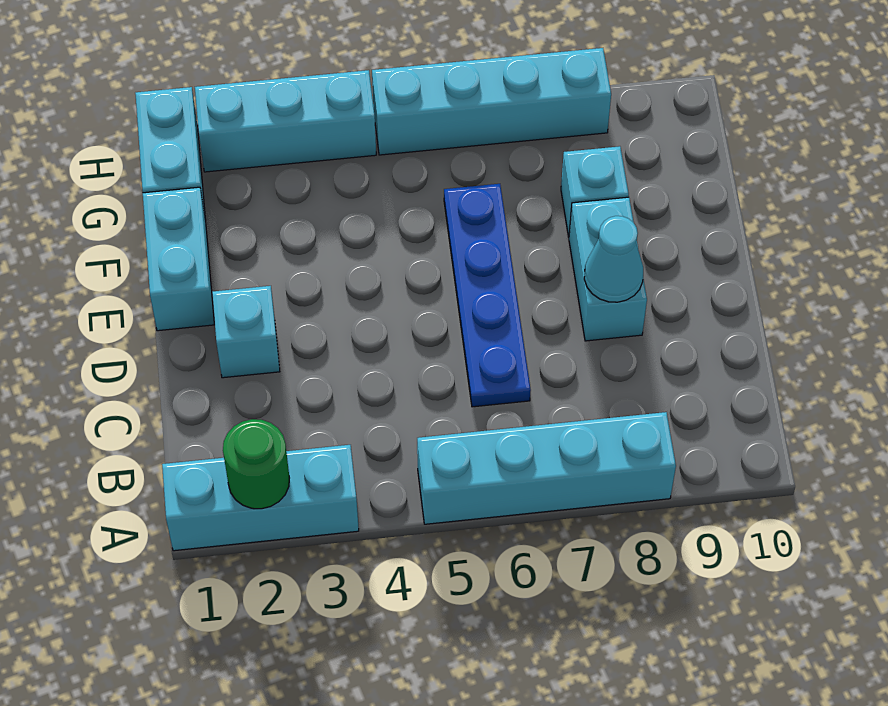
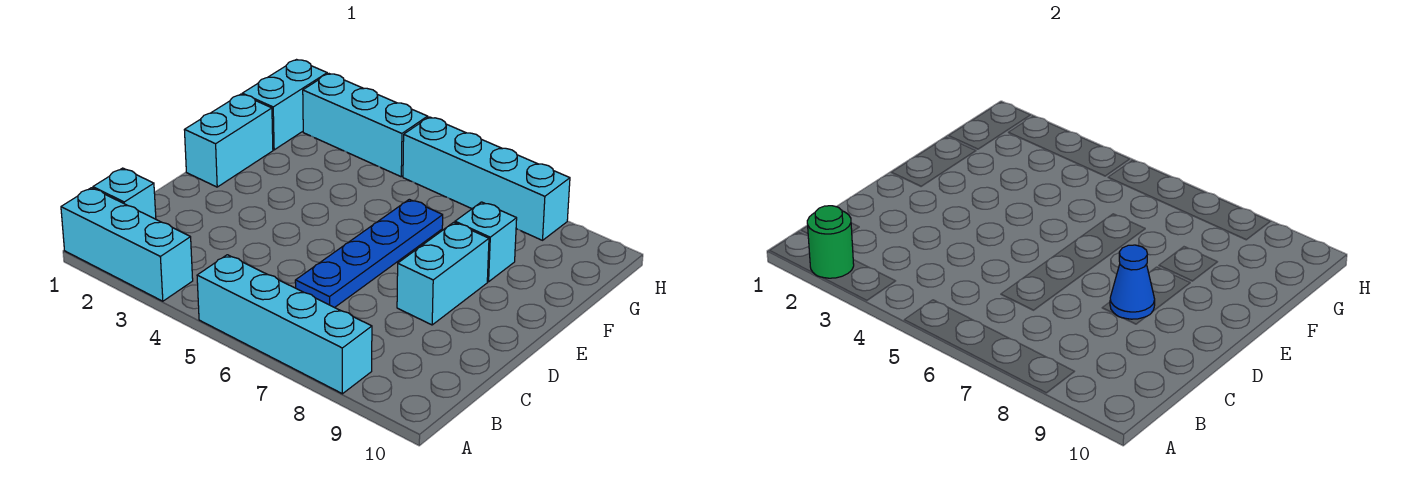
cyan 1x1 brick [212,286,280,378] -> cyan 1x1 brick moved to [93,168,156,219]
cyan 1x1 cone [584,216,643,302] -> blue 1x1 cone [1110,245,1155,319]

